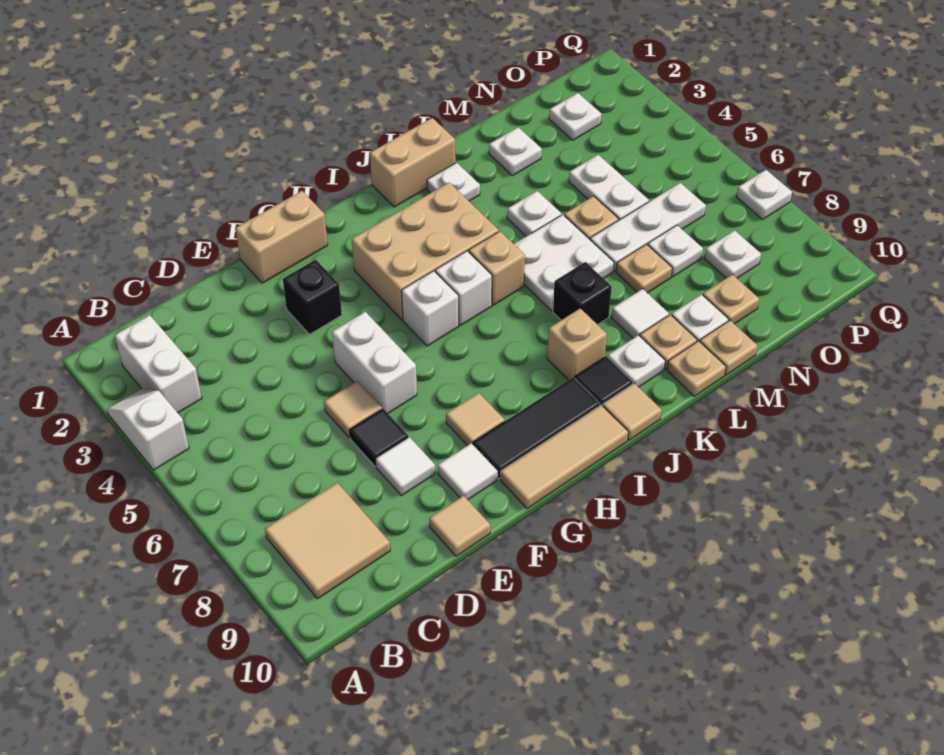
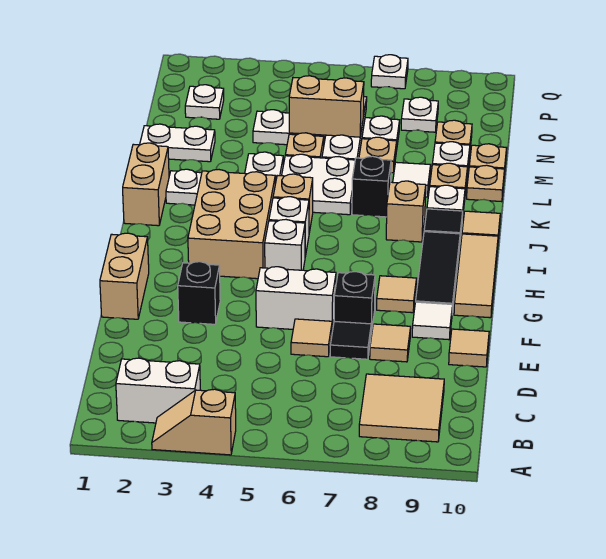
white 1x2 slope [107,389,189,470] -> tan 1x2 slope [152,389,236,455]
white 1x1 tile [376,437,435,496] -> tan 1x1 tile [370,324,411,362]
none -> black 1x1 brick [334,272,375,333]
white 1x1 plate [489,127,542,176] -> white 1x2 plate [140,124,215,162]
none -> tan 1x2 brick [289,76,364,137]

